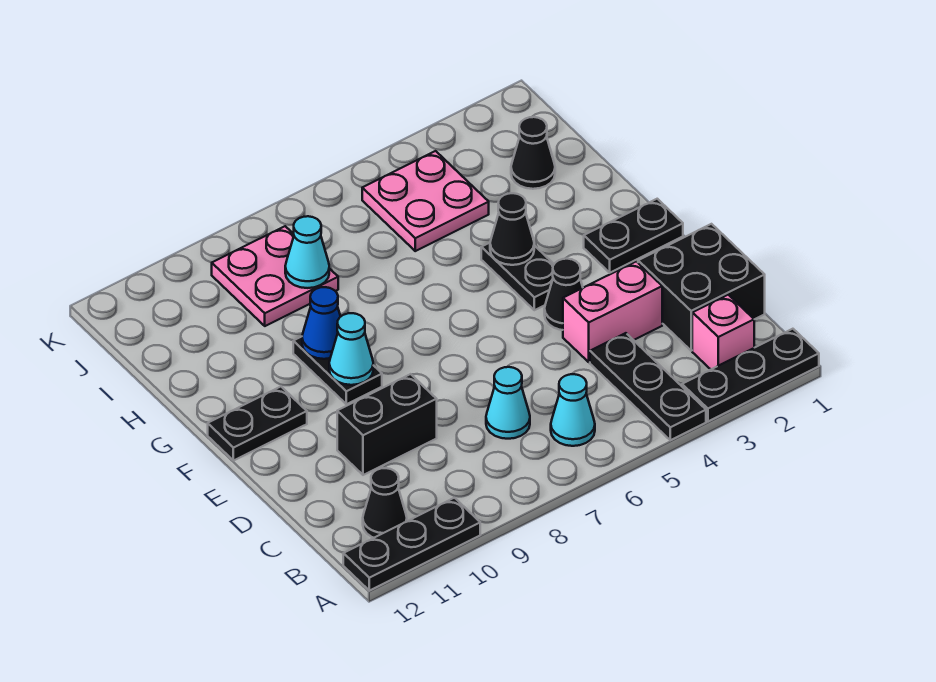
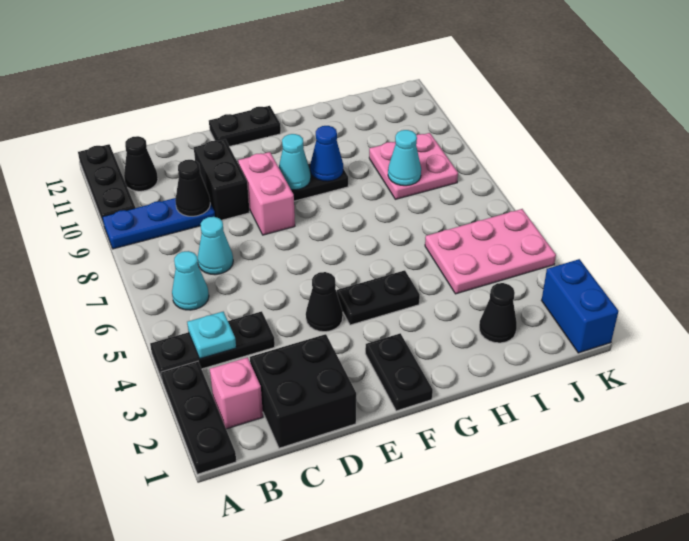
none -> blue 1x3 plate [102,198,215,249]
none -> cyan 1x1 plate [187,312,236,359]
pink 1x2 brick [563,261,662,362] -> pink 1x2 brick moved to [238,152,295,235]
black 1x2 plate [208,387,307,461] -> black 1x2 plate turned to [209,106,281,147]
black 1x1 cone [490,193,534,265] -> black 1x1 cone moved to [175,160,210,216]
pink 2x2 plate [362,151,489,251] -> pink 2x3 plate [425,209,556,294]
none -> blue 1x2 brick [542,259,618,353]

